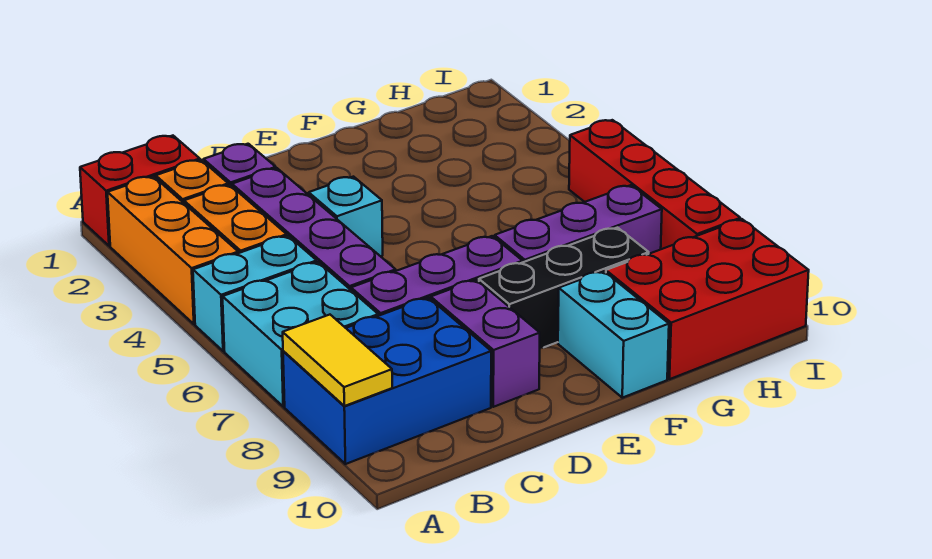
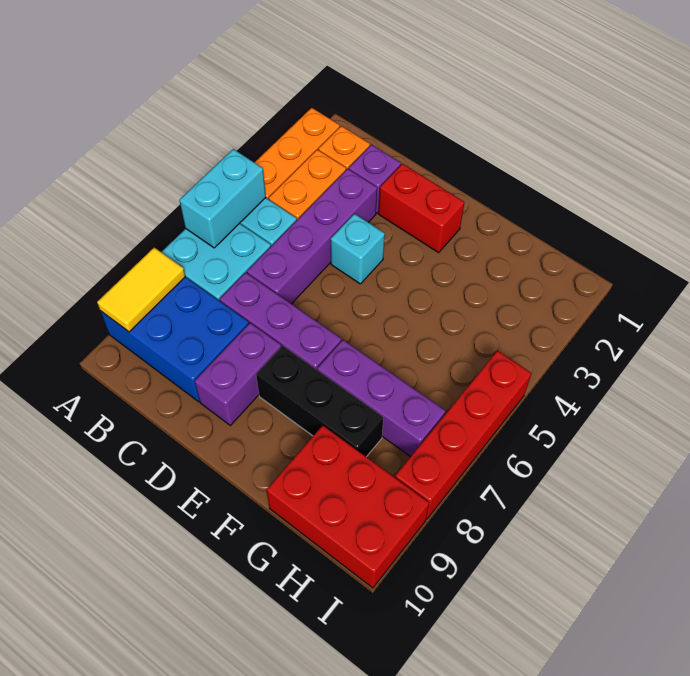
red 1x2 brick [80,136,200,246] -> red 1x2 brick moved to [379,164,464,253]
cyan 1x2 brick [558,271,669,398] -> cyan 1x2 brick moved to [179,149,266,248]

